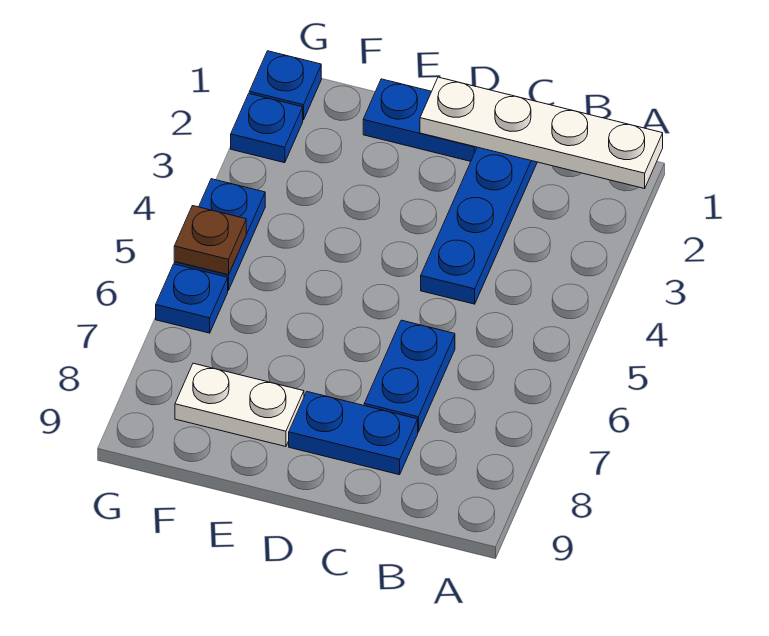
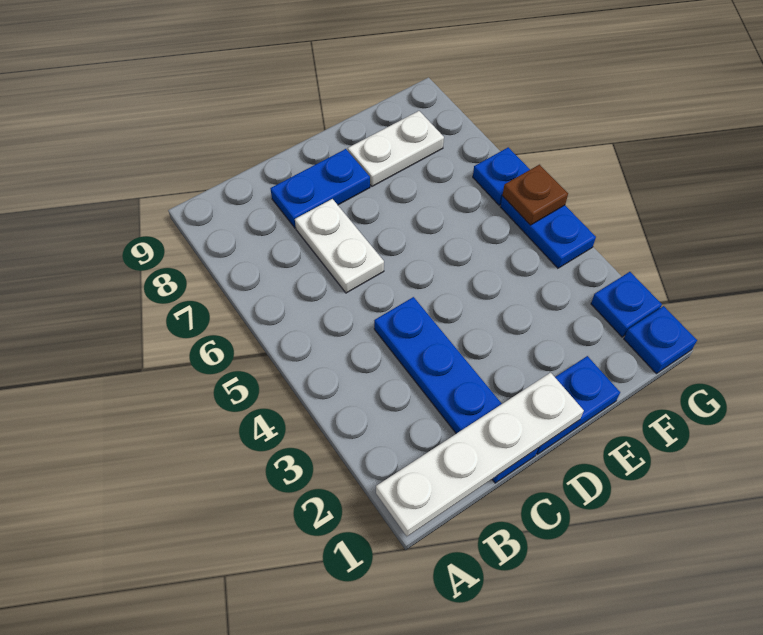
blue 1x2 plate [364,320,455,432] -> white 1x2 plate [295,199,384,293]

